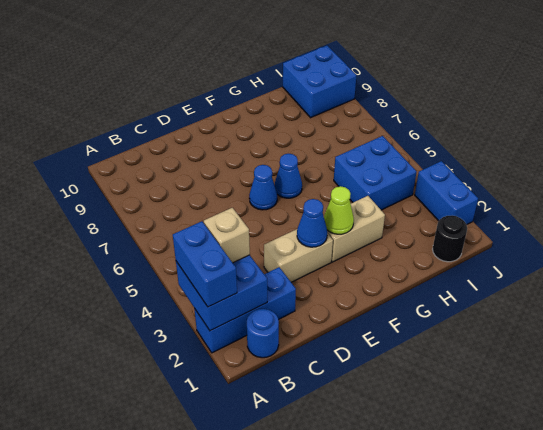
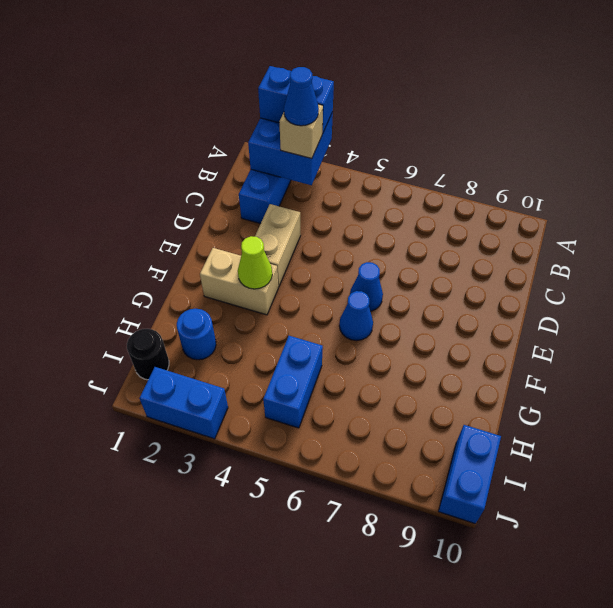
blue 1x1 round brick [246,309,279,358] -> blue 1x1 round brick moved to [177,309,216,360]
blue 1x1 cone [297,199,327,247] -> blue 1x1 cone moved to [284,67,319,126]
tan 1x2 brick [327,196,385,262] -> tan 1x2 brick turned to [200,248,278,315]
blue 2x2 brick [334,136,416,210] -> blue 1x2 brick [263,336,323,428]
blue 2x2 brick [283,46,357,118] -> blue 1x2 brick [438,425,501,524]

